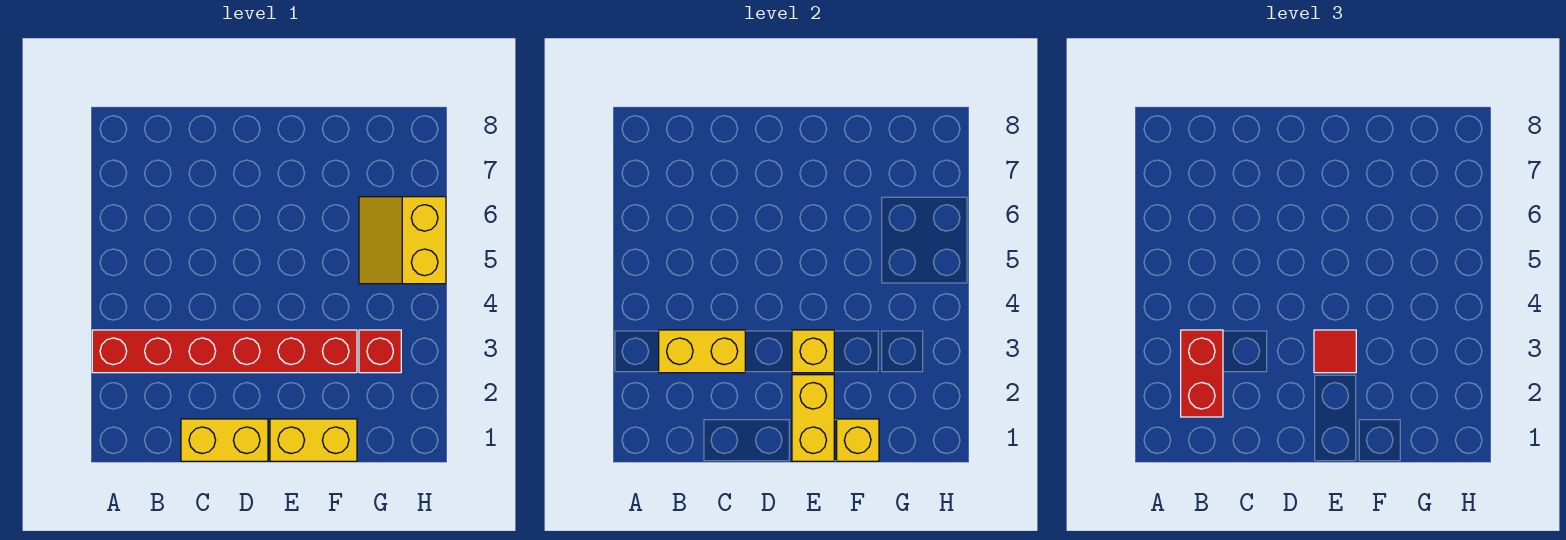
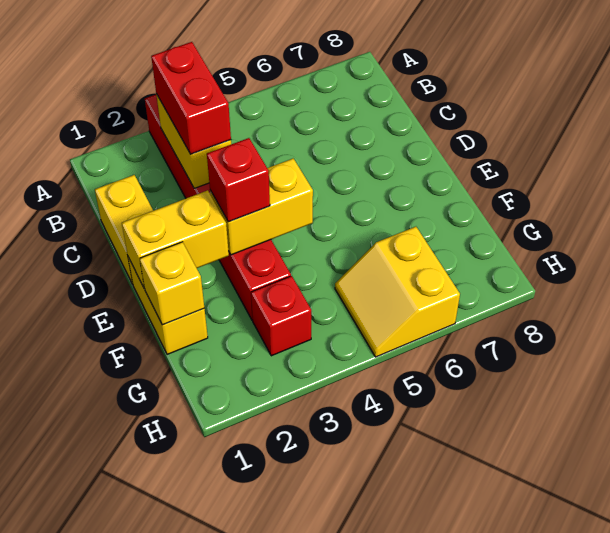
red 1x2 brick [1181,330,1223,417] -> red 1x2 brick turned to [151,42,231,154]
yellow 1x1 brick [792,330,834,373] -> yellow 1x2 brick [210,158,313,255]
red 1x1 tile [1314,330,1356,373] -> red 1x1 brick [207,138,270,222]
yellow 2x2 slope [359,197,446,284] -> yellow 2x2 slope turned to [335,227,460,357]

